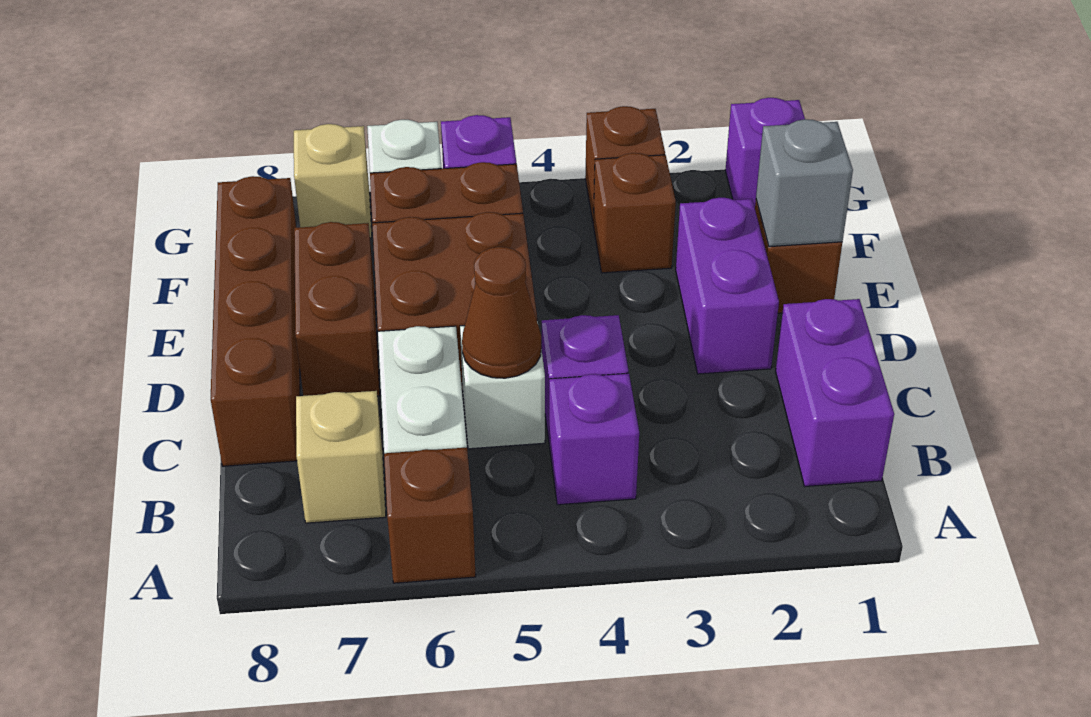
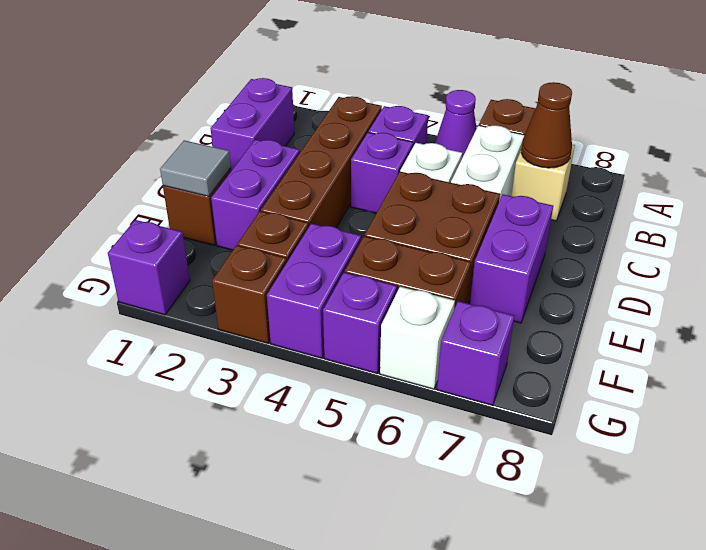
none -> purple 1x1 cone [435,90,477,158]
brown 1x1 cone [462,247,541,378] -> brown 1x1 cone moved to [521,82,572,168]
brown 1x4 brick [211,176,300,466] -> brown 1x4 brick moved to [261,96,382,228]
brown 1x2 brick [294,222,380,396] -> purple 1x2 brick [470,194,553,323]
grey 1x1 brick [756,119,853,247] -> grey 1x1 tile [160,140,231,196]
none -> purple 1x2 brick [267,224,361,358]
tan 1x1 brick [294,124,372,238] -> purple 1x1 brick [437,301,514,405]

